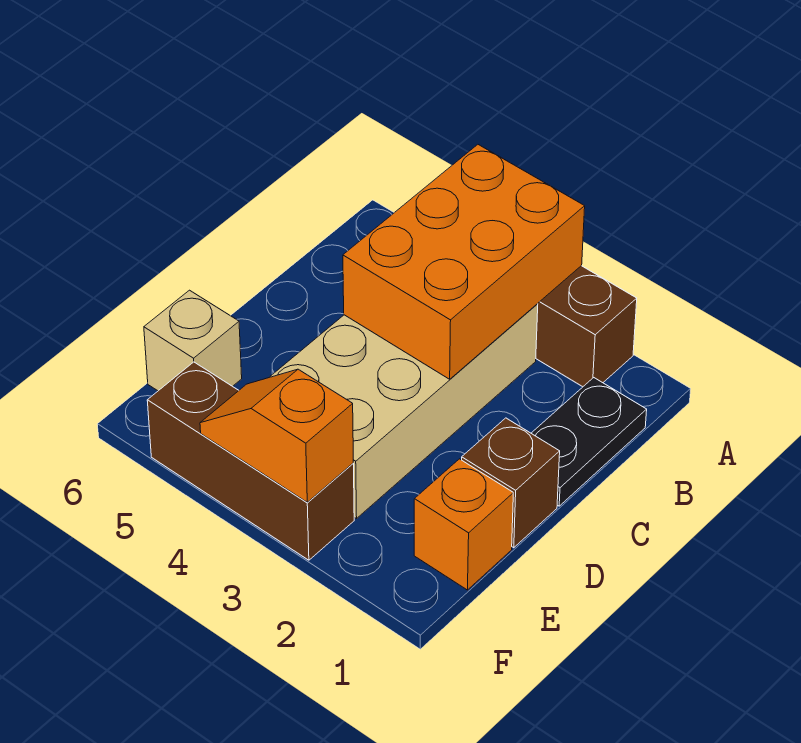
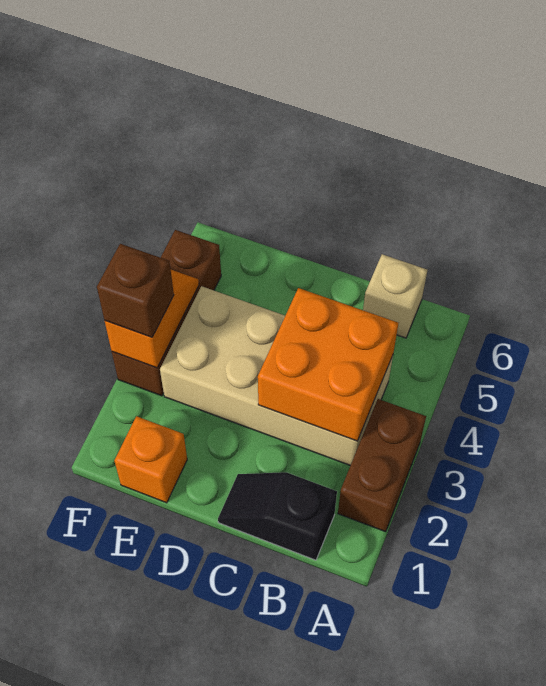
orange 2x3 brick [343,145,585,379] -> orange 2x2 brick [258,288,398,441]
black 1x2 plate [531,378,647,506] -> black 1x2 slope [218,472,337,560]
brown 1x1 brick [462,418,560,548] -> brown 1x1 brick moved to [97,244,174,337]
tan 1x1 brick [144,290,242,391] -> tan 1x1 brick moved to [363,254,427,338]

